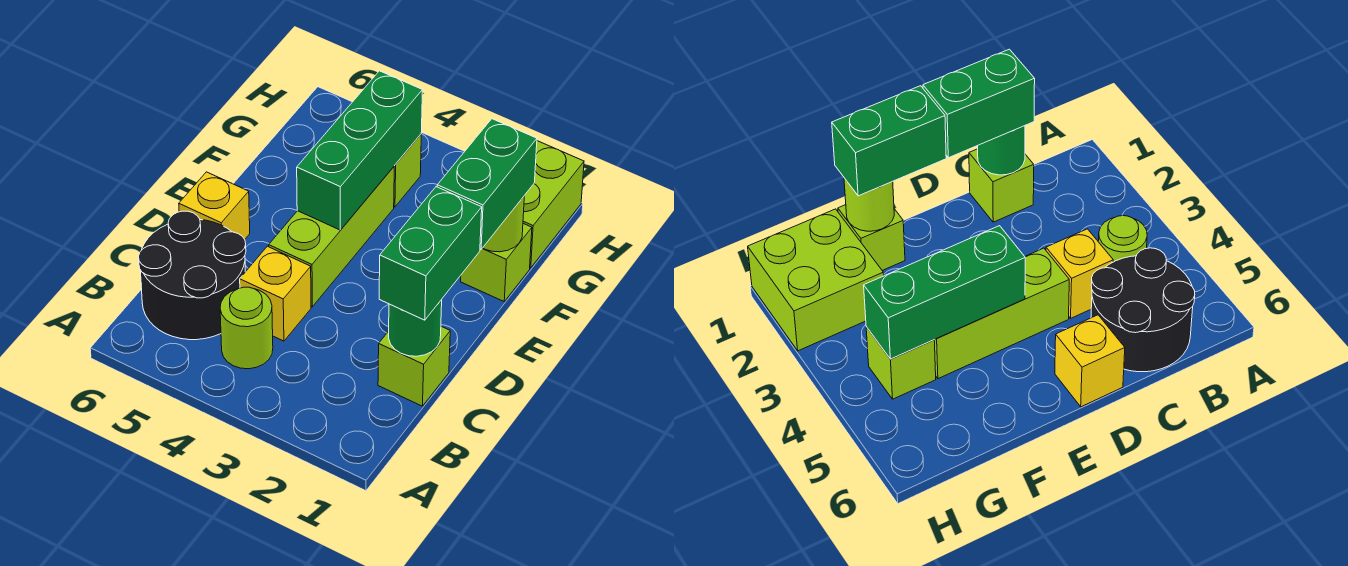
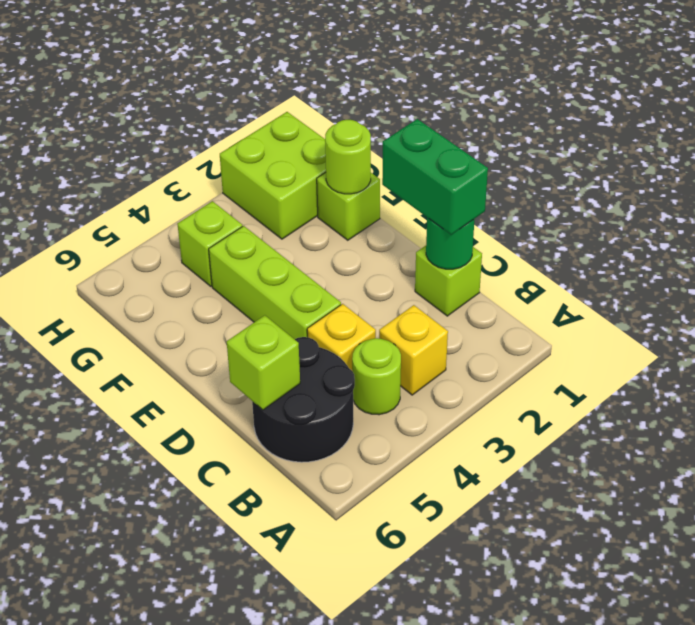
none -> lime 1x1 brick [227,315,300,410]
yellow 1x1 brick [179,172,250,239] -> yellow 1x1 brick moved to [379,305,448,395]
green 1x2 brick [437,119,537,249] -> none
green 1x3 brick [297,71,422,230] -> none

